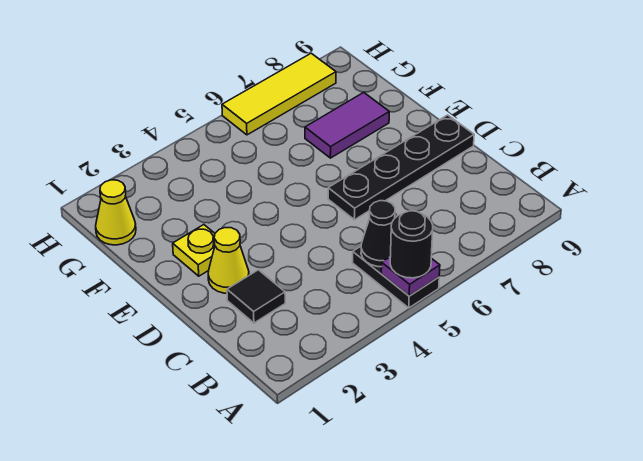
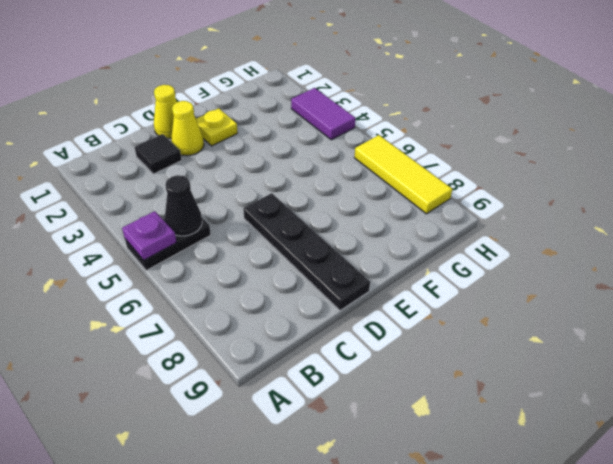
black 1x1 round brick [390,211,433,278] -> none
purple 1x2 tile [305,92,389,158] -> purple 1x2 tile moved to [291,88,355,140]
yellow 1x1 cone [96,180,136,245] -> yellow 1x1 cone moved to [154,85,177,138]

